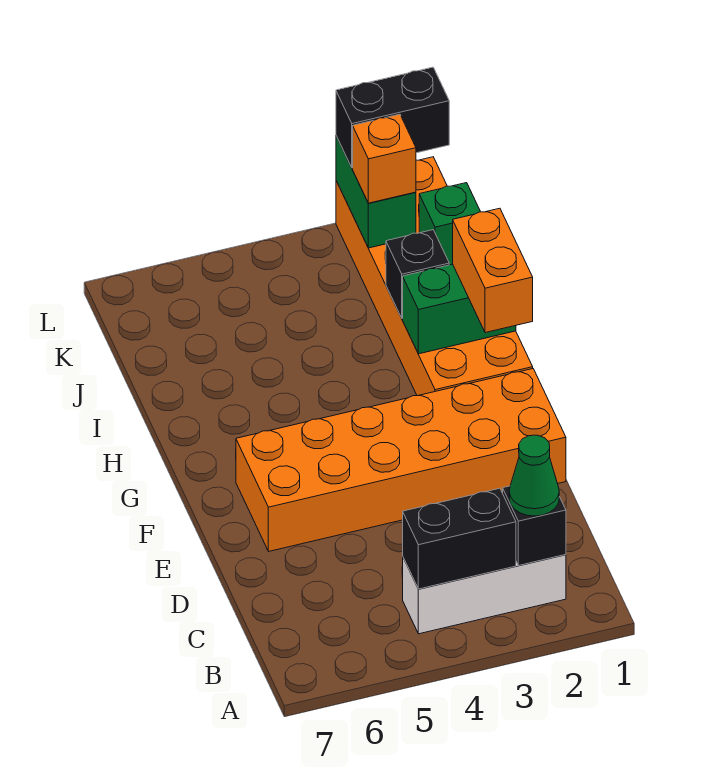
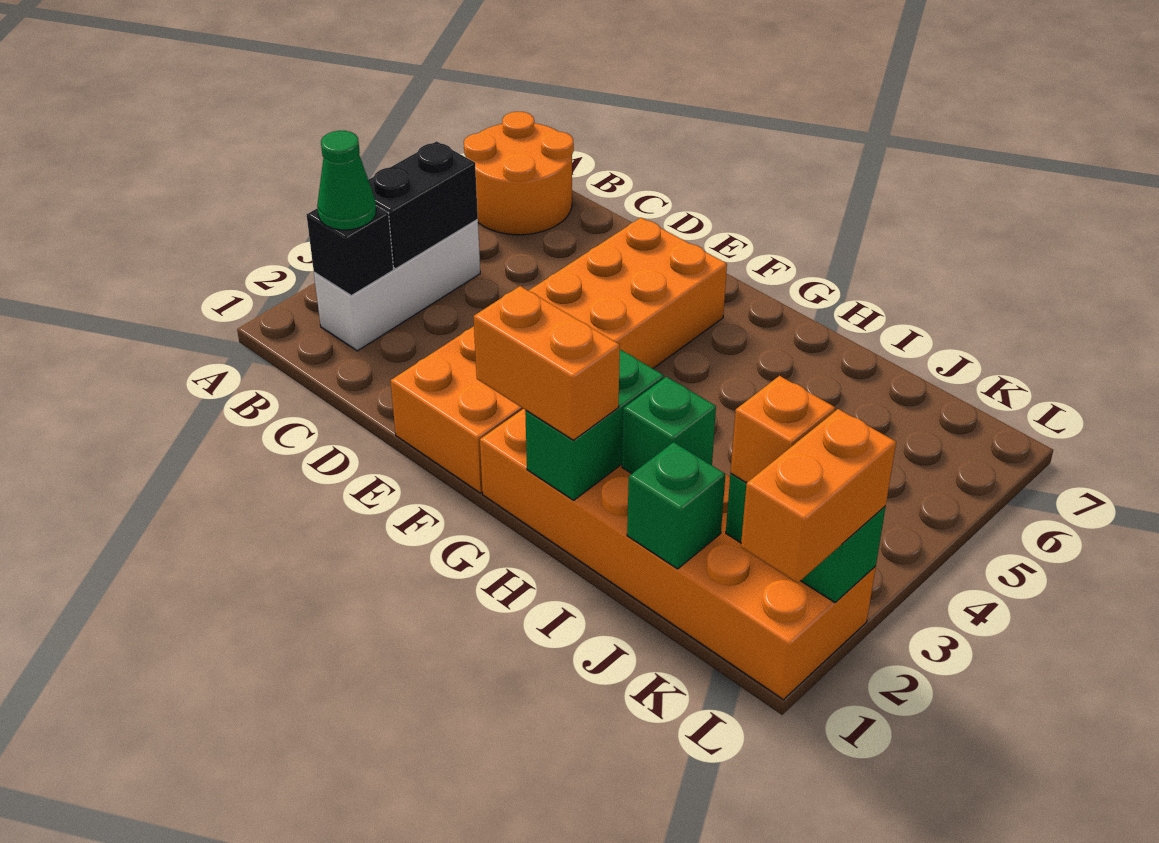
none -> orange 2x2 round brick [464,112,574,235]
black 1x1 brick [386,230,449,318] -> green 1x1 brick [622,377,716,474]
black 1x2 brick [336,67,449,168] -> orange 1x2 brick [741,409,896,583]

